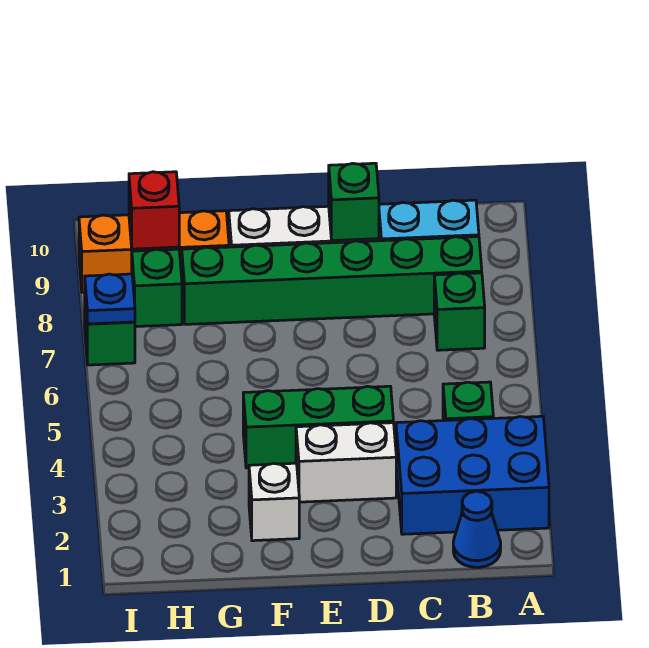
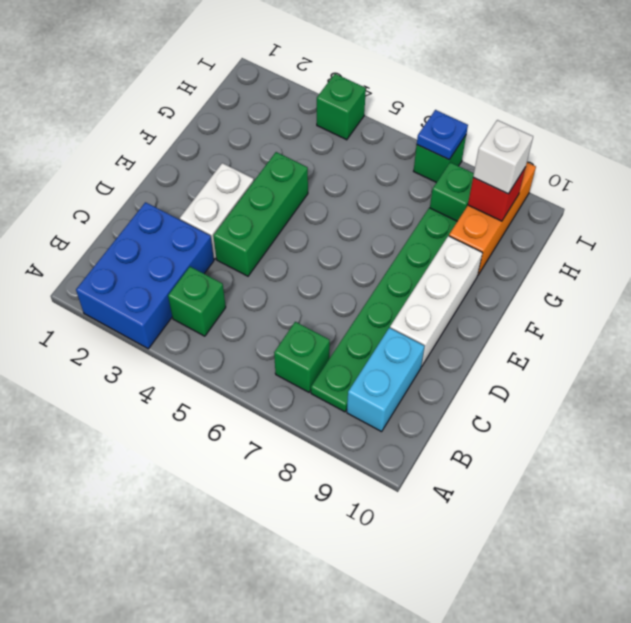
blue 1x1 cone [453,491,501,568] -> none
green 1x6 brick [182,237,482,324] -> green 1x6 plate [311,208,457,412]
green 1x1 brick [329,163,379,241] -> green 1x1 brick moved to [317,74,366,140]
white 1x1 brick [249,463,299,541] -> white 1x1 brick moved to [473,120,533,194]

